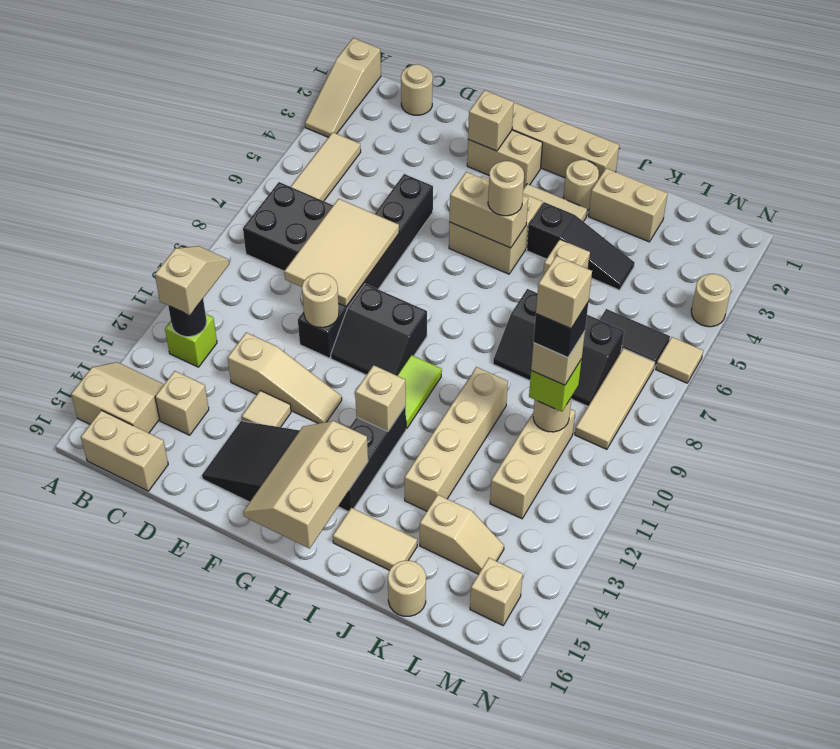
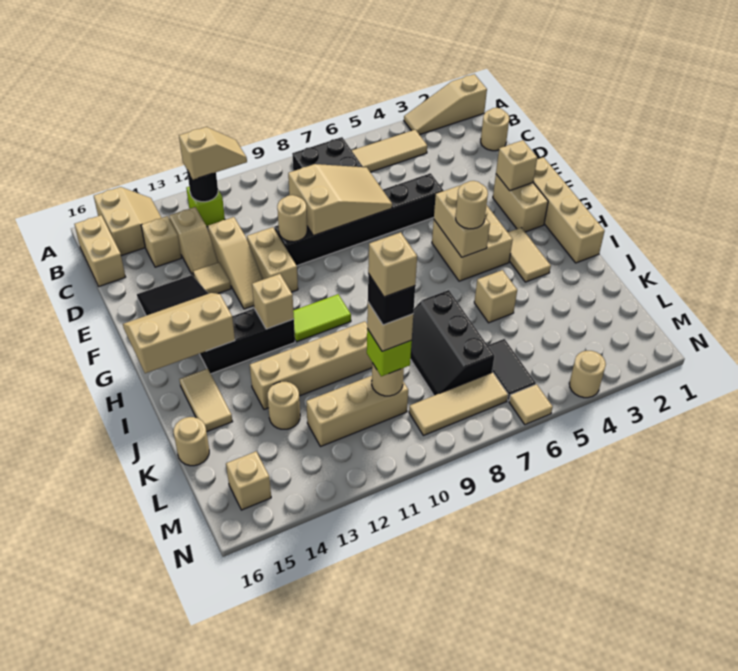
tan 2x3 tile [284,199,399,307] -> tan 2x3 slope [288,164,392,236]
black 2x2 slope [331,284,427,376] -> none
tan 1x1 round brick [563,160,599,210] -> tan 1x1 round brick moved to [268,382,300,429]
black 1x3 slope [527,202,635,290] -> none
tan 1x2 brick [589,168,668,242] -> tan 1x2 brick moved to [247,227,298,292]
tan 1x2 slope [420,495,504,574] -> tan 1x2 slope moved to [169,207,218,276]

